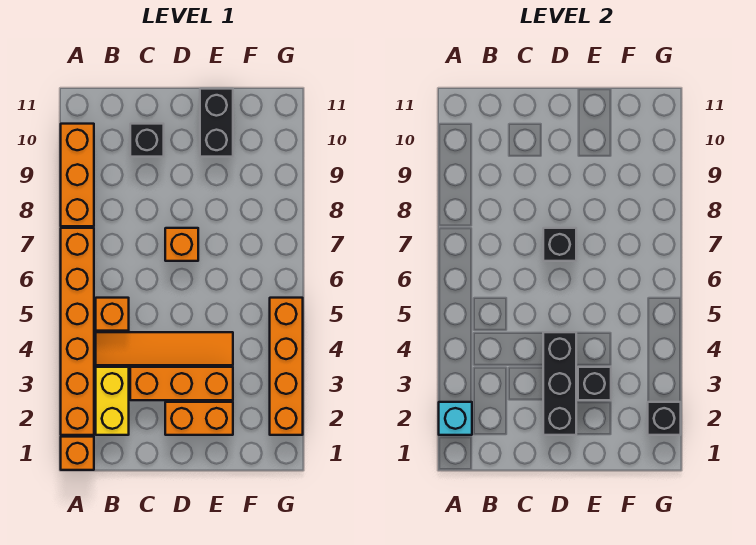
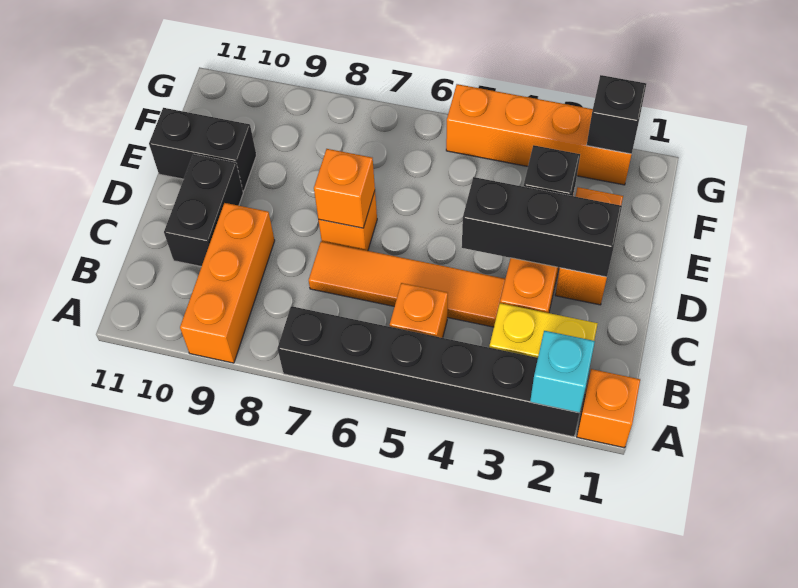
orange 1x6 brick [61,228,94,435] -> black 1x6 brick [277,306,580,437]
orange 1x3 brick [61,124,94,226] -> orange 1x3 brick turned to [180,203,275,363]
orange 1x4 tile [96,332,233,365] -> orange 1x4 tile turned to [309,241,505,327]
black 1x1 brick [130,124,164,157] -> black 1x2 brick [164,154,243,266]
black 1x1 brick [543,228,576,261] -> orange 1x1 brick [314,149,375,228]

